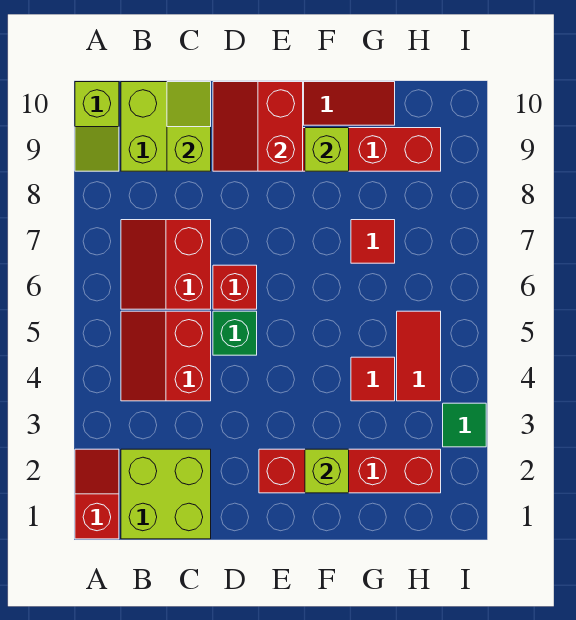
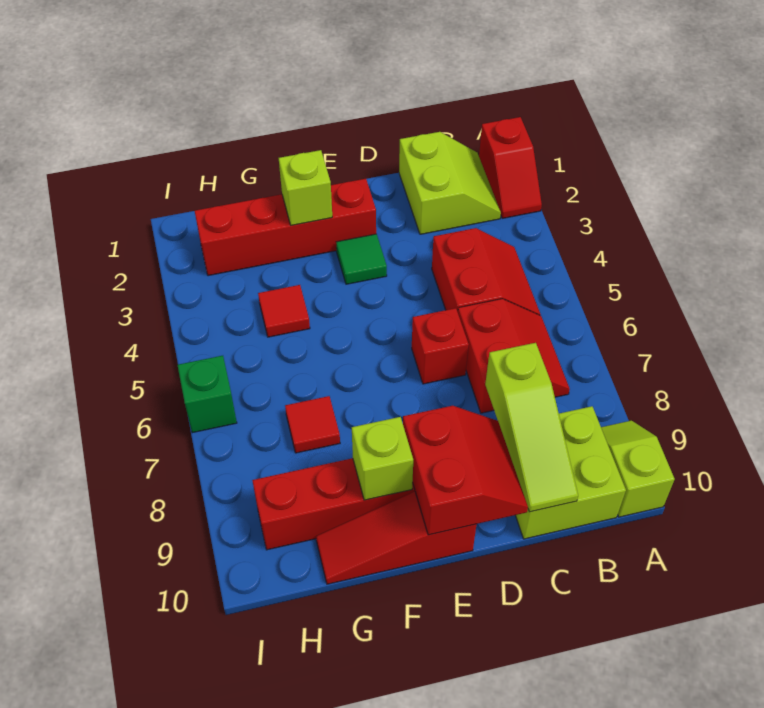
lime 2x2 brick [121,449,211,539] -> lime 2x2 slope [399,132,501,234]
lime 1x2 slope [167,82,211,171] -> lime 1x3 slope [485,343,578,512]
green 1x1 brick [213,311,257,355] -> green 1x1 brick moved to [178,356,237,433]
red 1x2 tile [397,311,441,401] -> none
green 1x1 tile [443,403,486,447] -> green 1x1 tile moved to [336,234,387,284]

